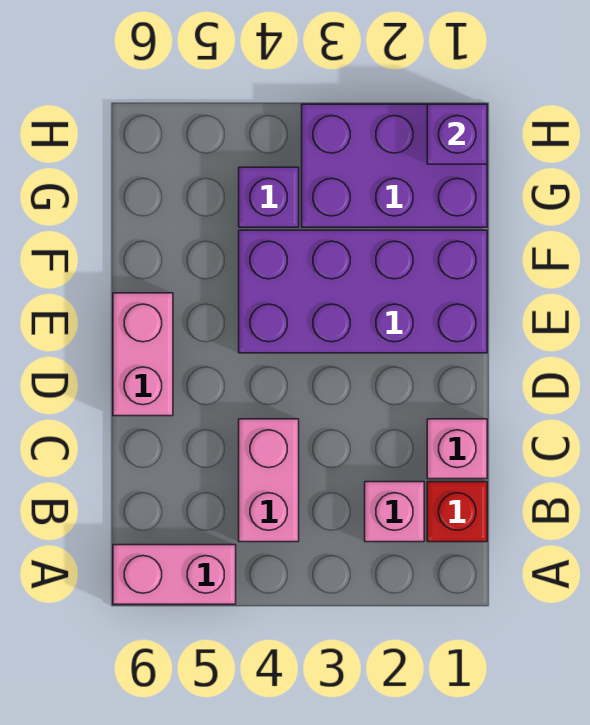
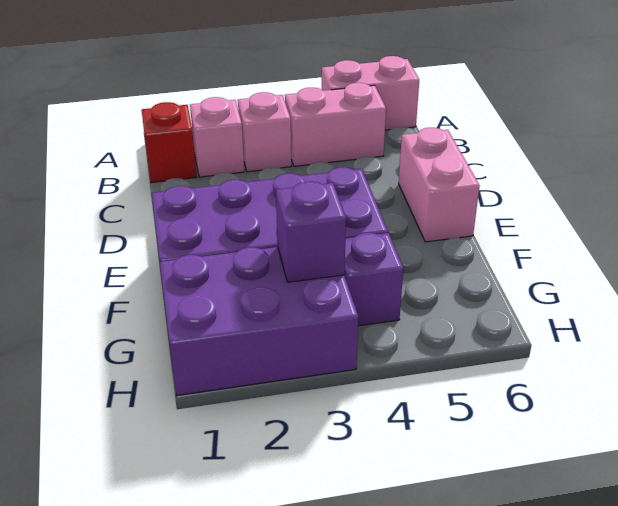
pink 1x2 brick [239,419,299,542] -> pink 1x2 brick turned to [285,83,386,166]
pink 1x1 brick [427,419,487,479] -> pink 1x1 brick moved to [238,92,291,172]
purple 1x1 brick [427,104,487,164] -> purple 1x1 brick moved to [276,181,346,282]

